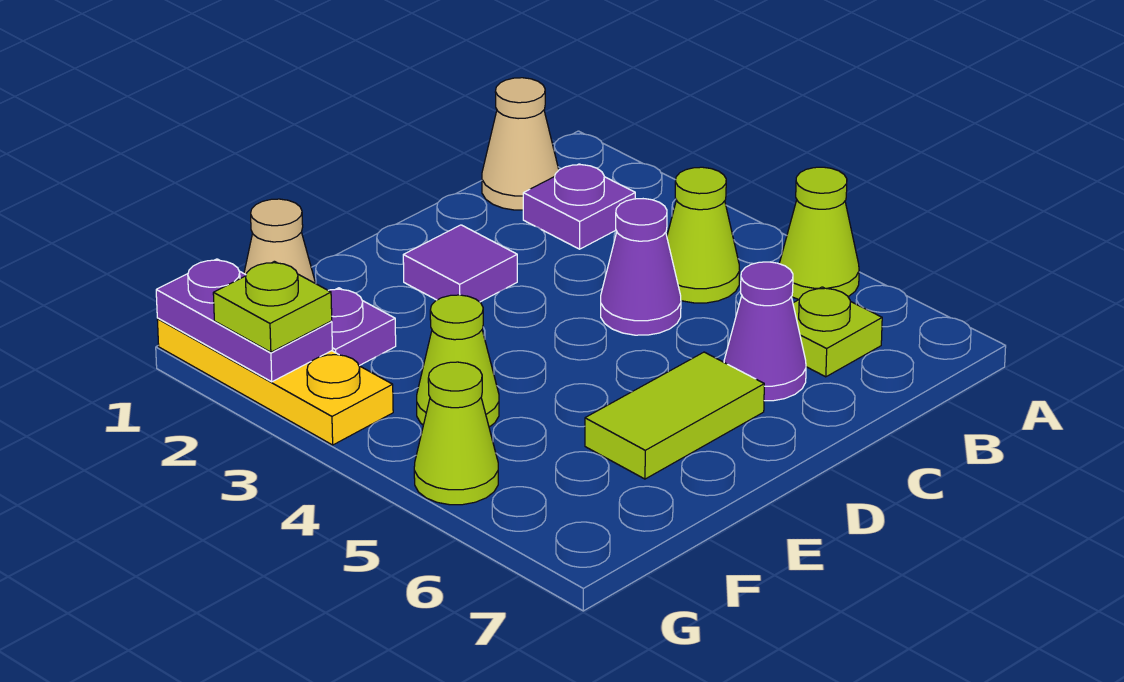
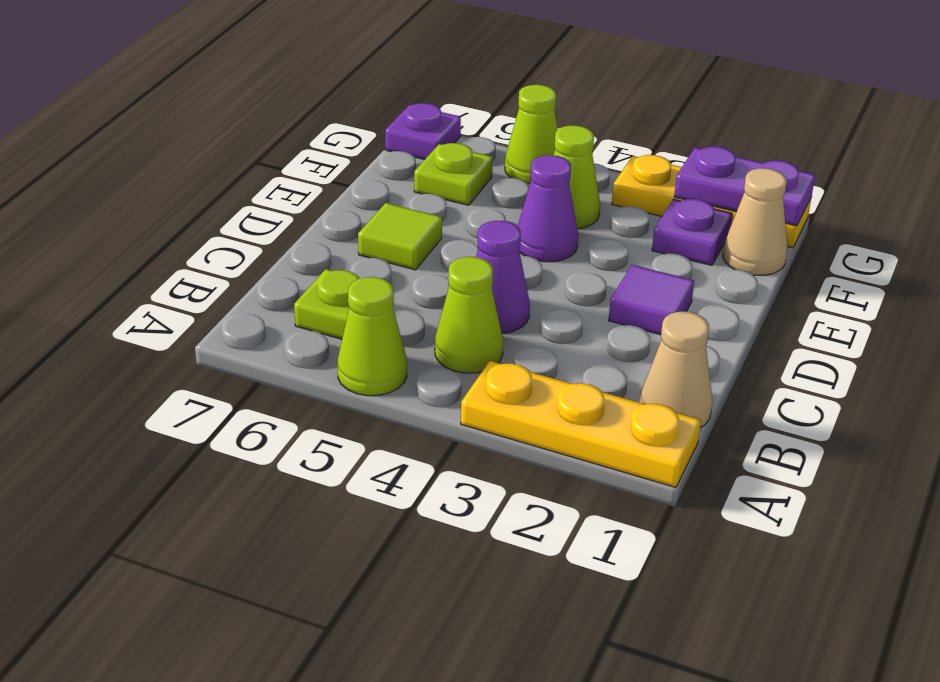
none -> yellow 1x3 plate [461,361,701,487]
purple 1x1 plate [523,164,635,249] -> purple 1x1 plate moved to [385,103,461,160]
purple 1x1 cone [724,262,806,401] -> purple 1x1 cone moved to [518,155,578,262]
lime 1x2 tile [585,352,764,479] -> lime 1x1 tile [358,203,442,270]
lime 1x1 plate [213,261,332,352] -> lime 1x1 plate moved to [414,143,493,205]

